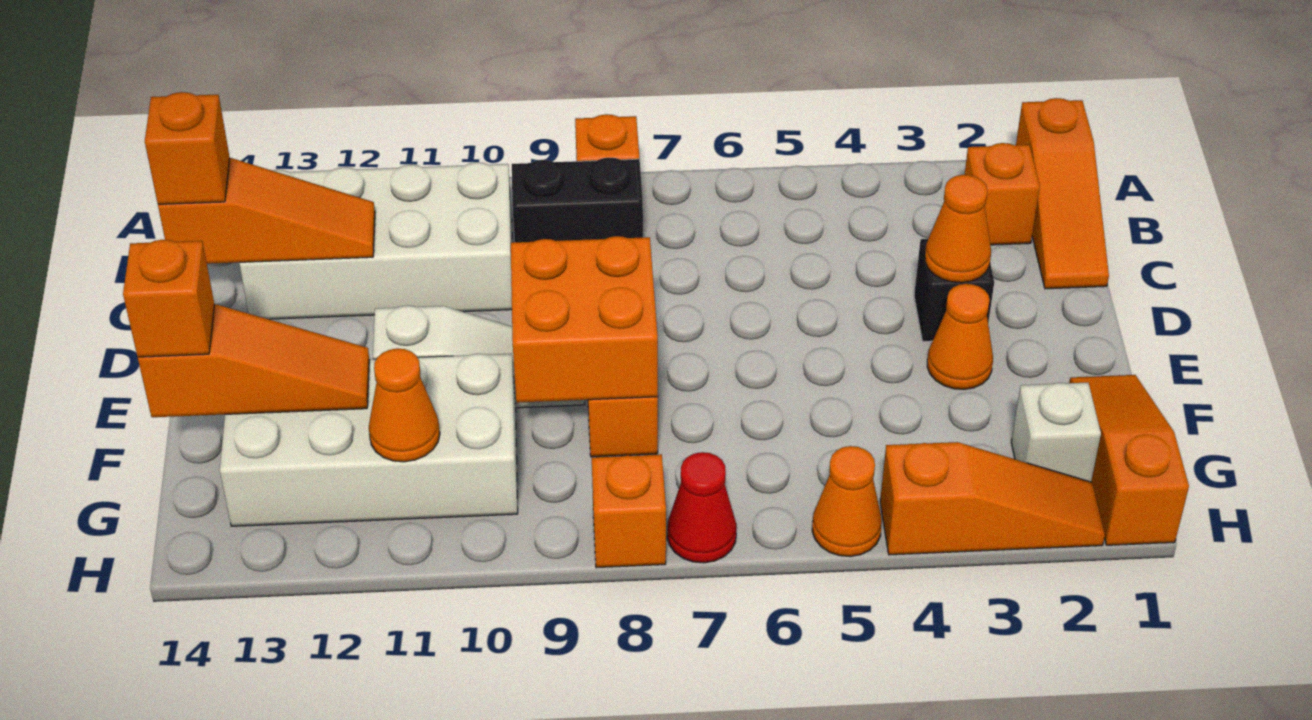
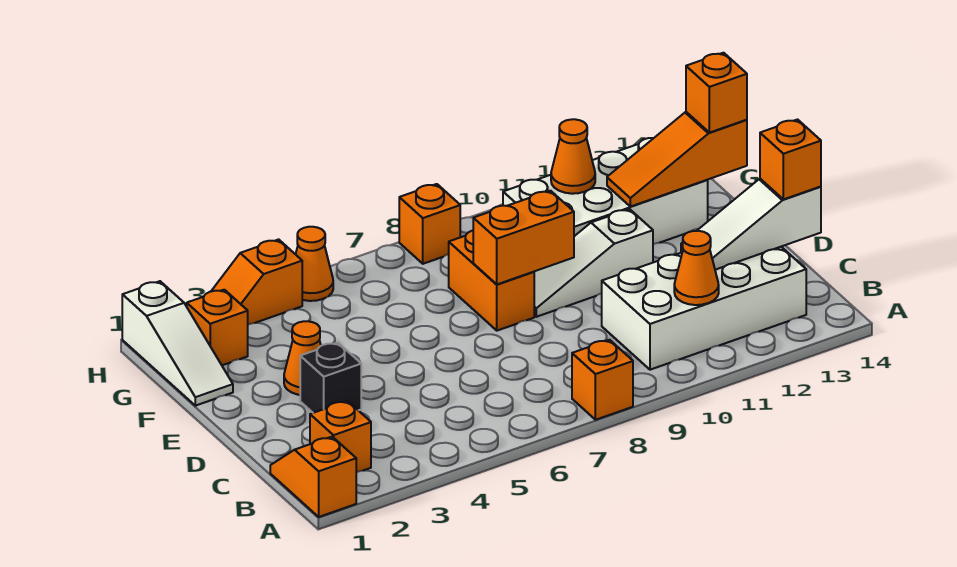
orange 1x3 slope [1016,98,1109,289] -> orange 1x2 slope [270,437,356,517]
black 1x2 brick [512,157,643,242] -> none
orange 1x3 slope [158,158,375,264] -> white 1x3 slope [681,179,821,270]
orange 1x1 cone [925,175,991,283] -> orange 1x1 cone moved to [674,231,719,305]
orange 2x2 brick [511,236,658,403] -> orange 1x2 brick [473,191,574,284]
orange 1x3 slope [1069,375,1189,545] -> white 1x3 slope [122,281,233,406]
white 1x1 brick [1011,383,1101,482] -> orange 1x1 brick [187,290,248,365]
orange 1x3 slope [880,442,1105,555] -> orange 1x2 slope [212,239,302,325]
red 1x1 cone [667,452,737,563] -> none

